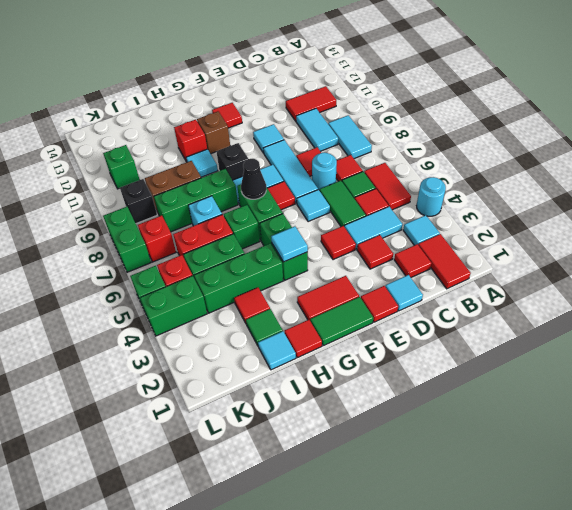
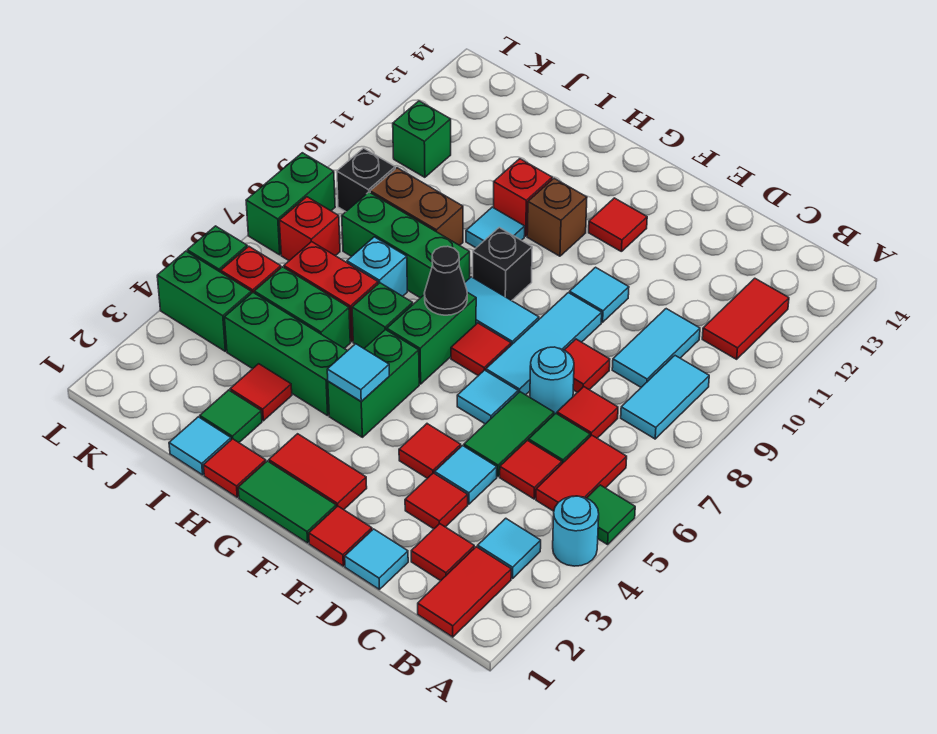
none -> green 1x1 tile [587,485,635,545]
red 1x2 tile [286,86,336,121] -> red 1x2 tile turned to [702,278,789,359]
cyan 1x2 tile [344,206,402,249] -> cyan 1x1 tile [435,446,497,504]

